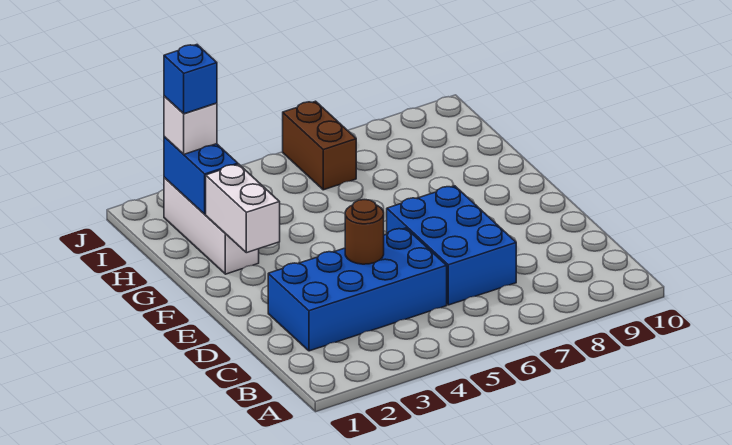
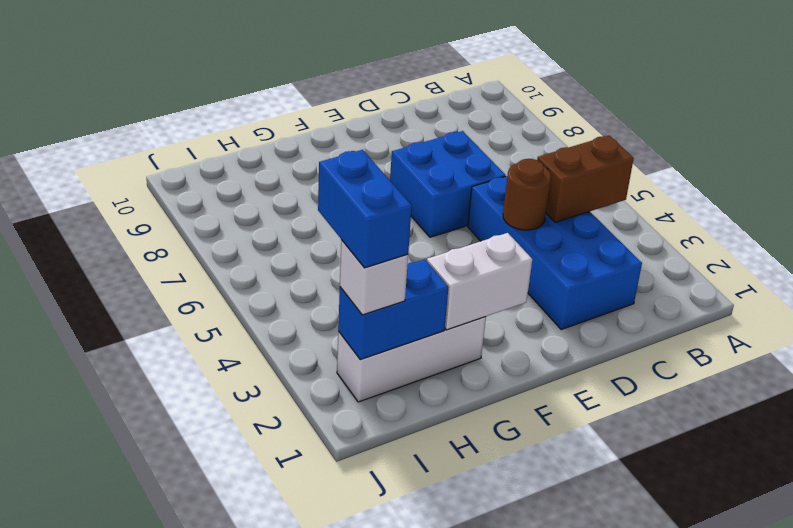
blue 2x3 brick [387,186,516,305] -> blue 2x2 brick [390,131,506,237]
blue 1x1 brick [164,45,217,114] -> blue 1x2 brick [318,150,412,268]
brown 1x2 brick [283,101,356,190] -> brown 1x2 brick moved to [537,136,634,222]

